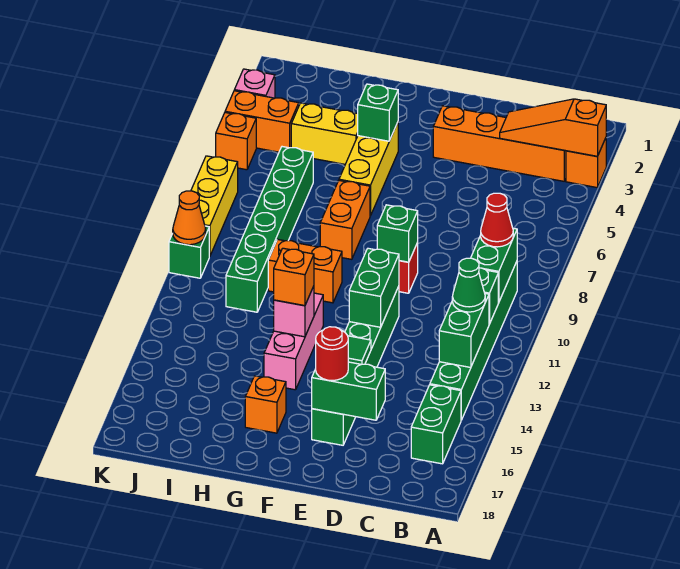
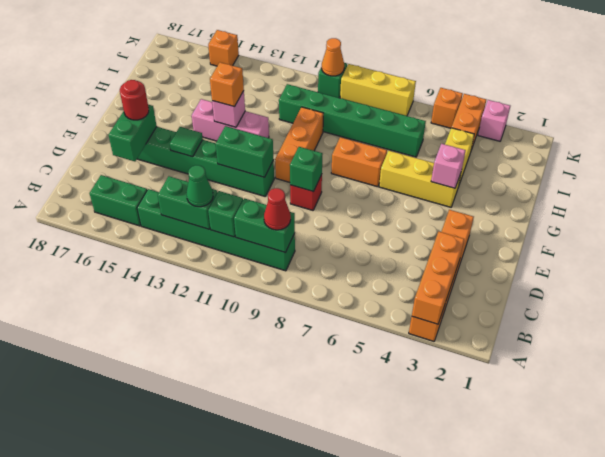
orange 1x3 slope [500,99,606,156] -> orange 1x3 brick [412,232,464,324]
green 1x1 brick [358,84,398,141] -> pink 1x1 brick [431,144,466,188]
orange 1x2 brick [268,239,342,303] -> orange 1x3 brick [275,107,323,182]
orange 1x1 brick [245,376,286,433] -> orange 1x1 brick moved to [208,30,239,66]

